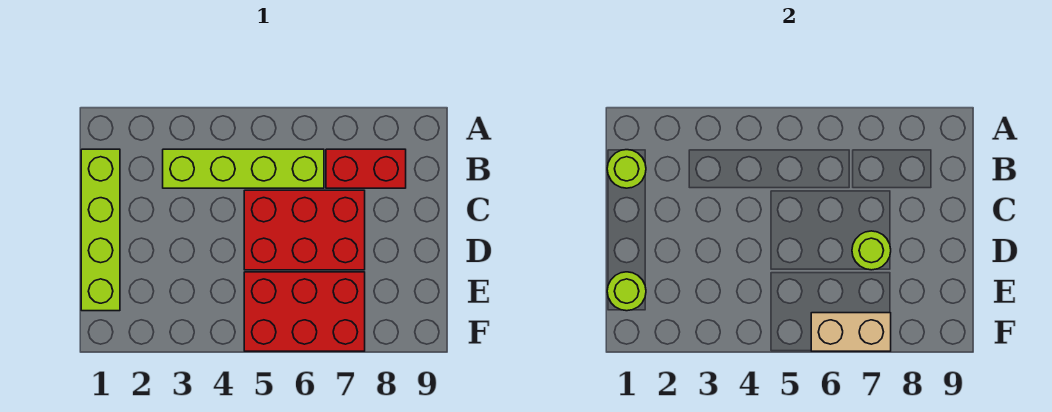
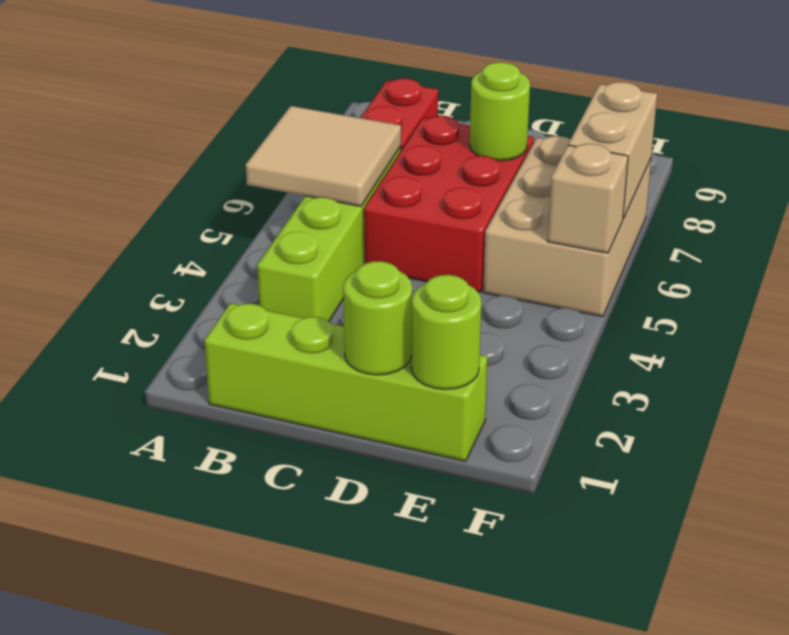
none -> tan 2x2 tile [246,106,401,206]
lime 1x1 round brick [607,150,646,188] -> lime 1x1 round brick moved to [343,261,412,375]
red 2x3 brick [244,272,365,351] -> tan 2x3 brick [483,136,651,317]
none -> tan 1x1 brick [548,144,628,253]

